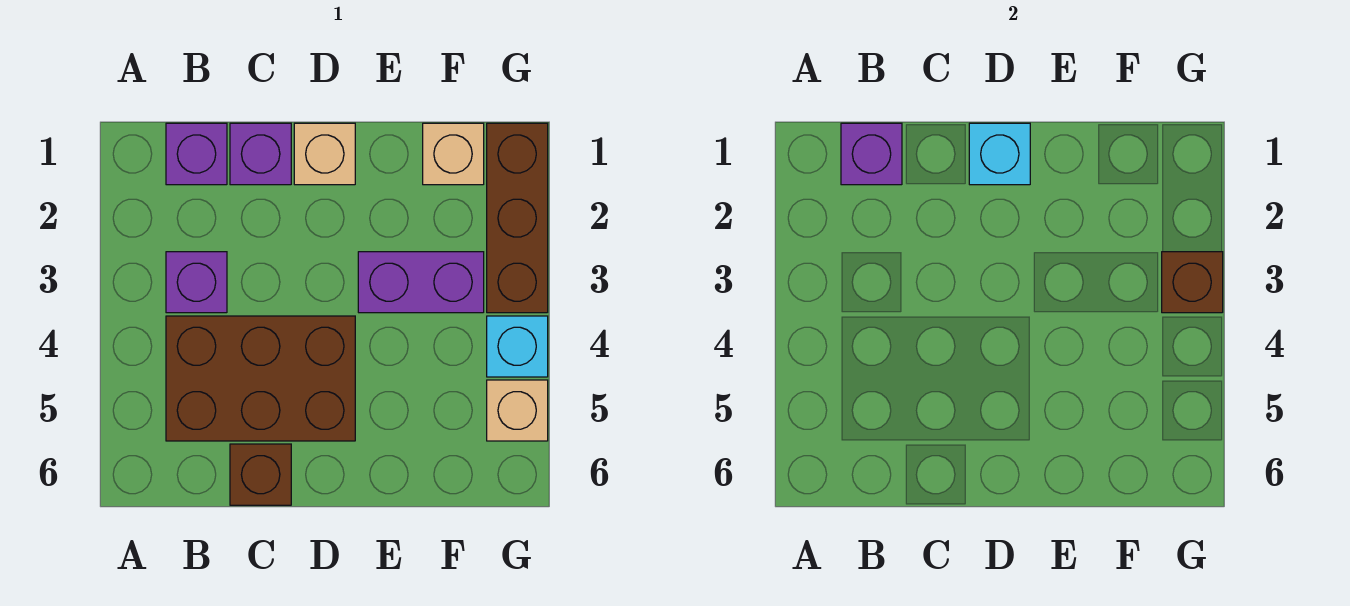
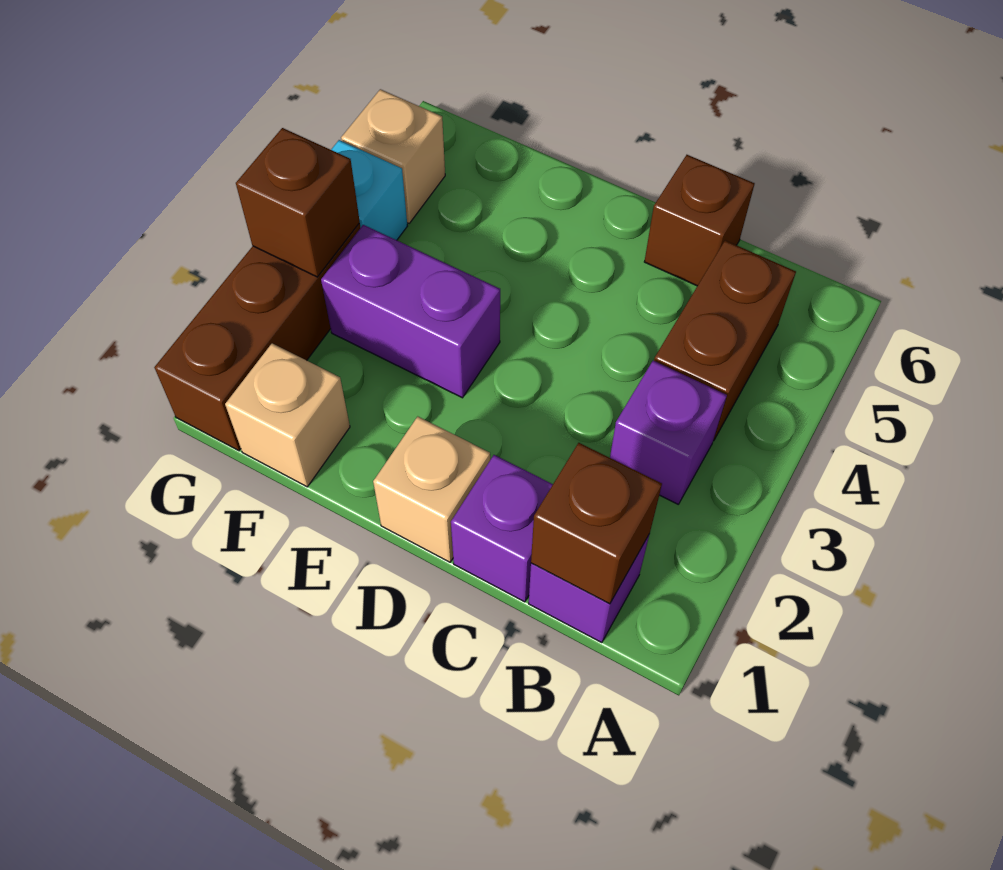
purple 1x1 brick [841,123,902,185] -> brown 1x1 brick [531,443,662,604]
brown 2x3 brick [166,316,355,441] -> brown 1x2 brick [654,241,796,441]
cyan 1x1 brick [969,123,1030,185] -> none

